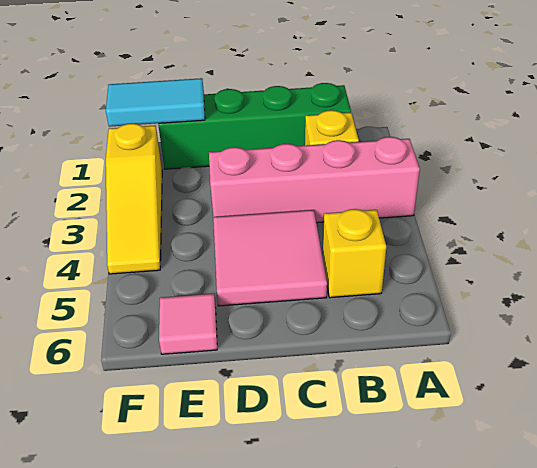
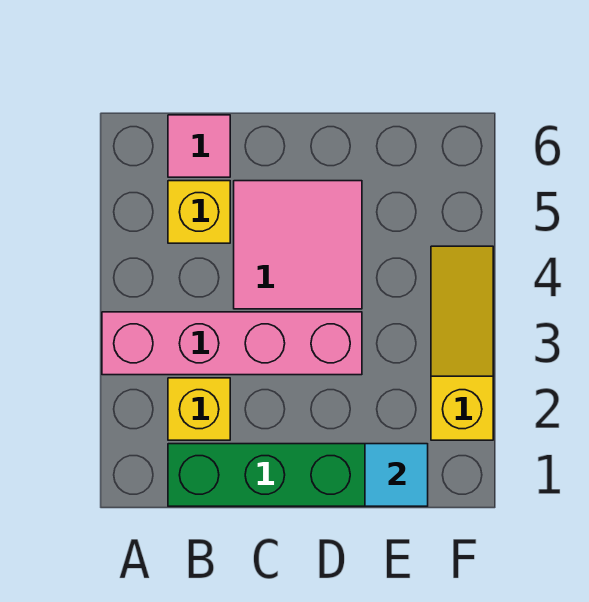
cyan 1x2 tile [106,78,205,127] -> cyan 1x1 tile [365,444,428,506]
pink 1x1 tile [159,294,217,354] -> pink 1x1 tile moved to [168,115,230,177]

